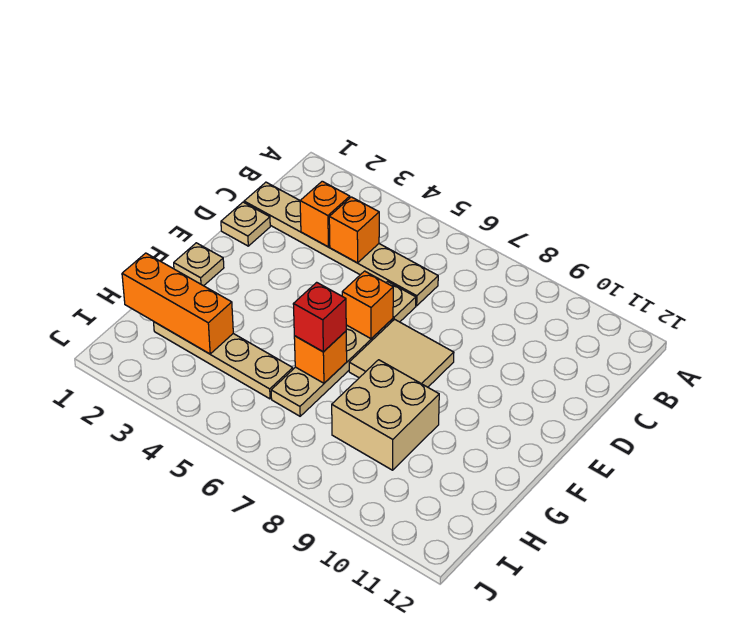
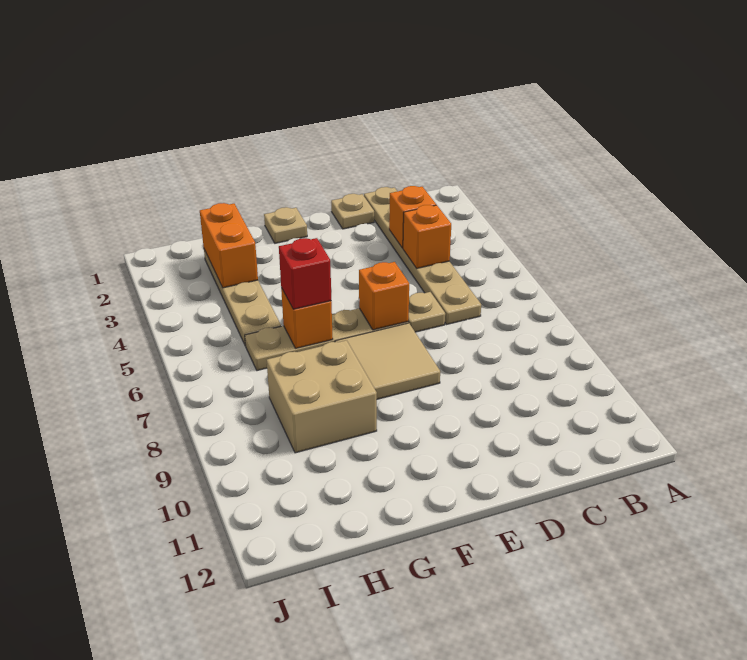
orange 1x3 brick [122,253,233,354] -> orange 1x2 brick [200,203,258,288]

